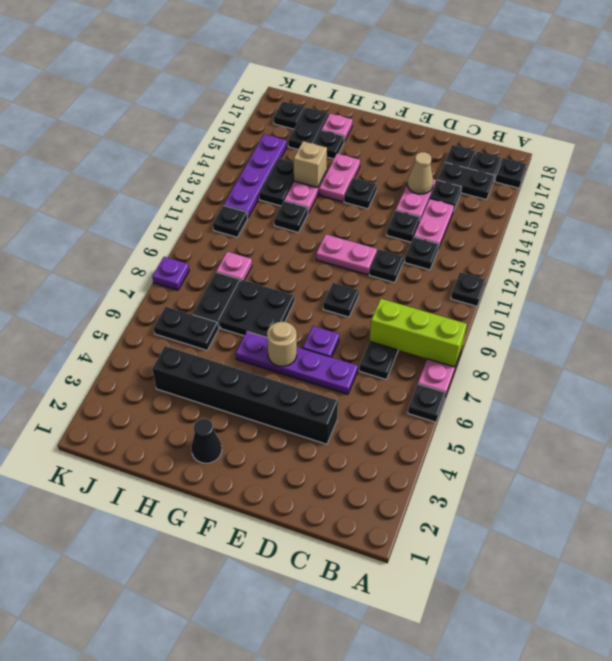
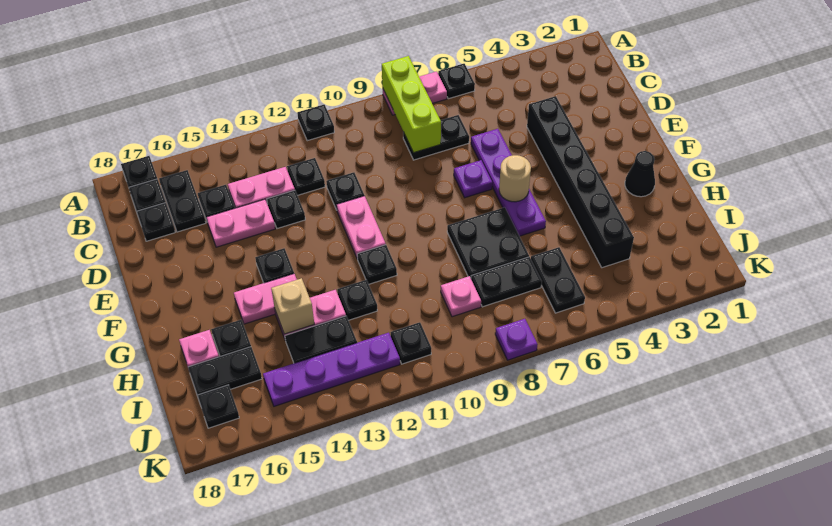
tan 1x1 cone [407,152,433,194] -> none
black 1x1 plate [323,283,359,317] -> black 1x1 plate moved to [357,245,397,284]

